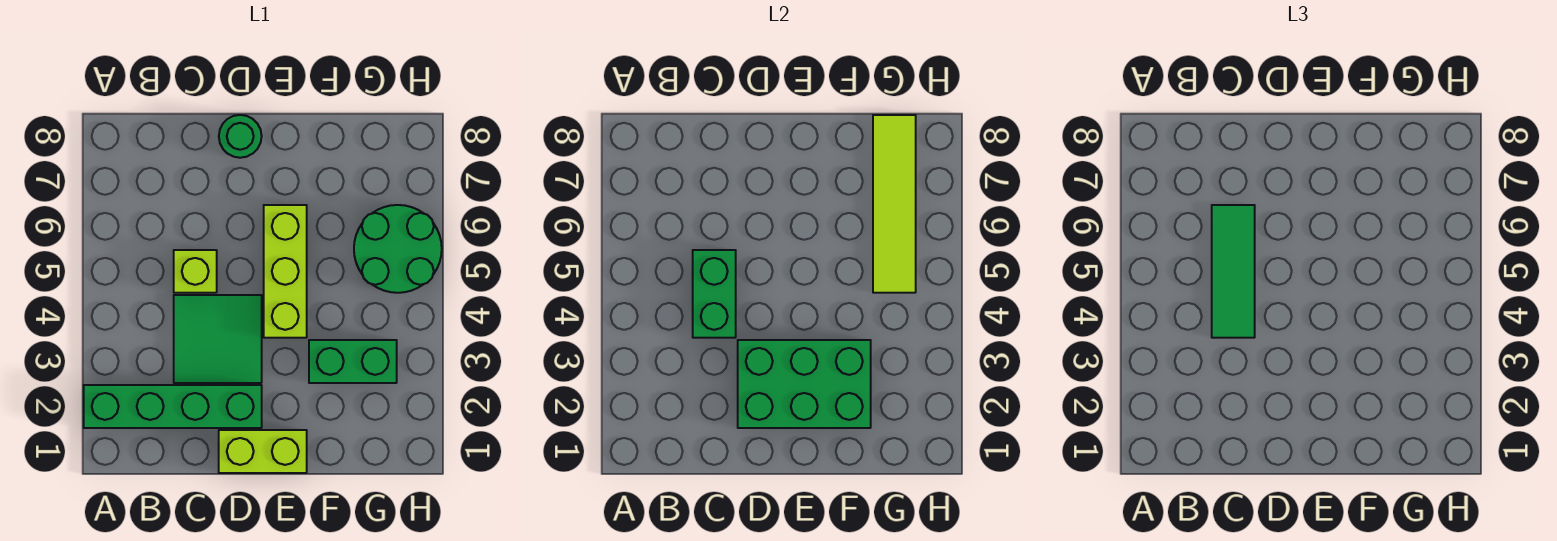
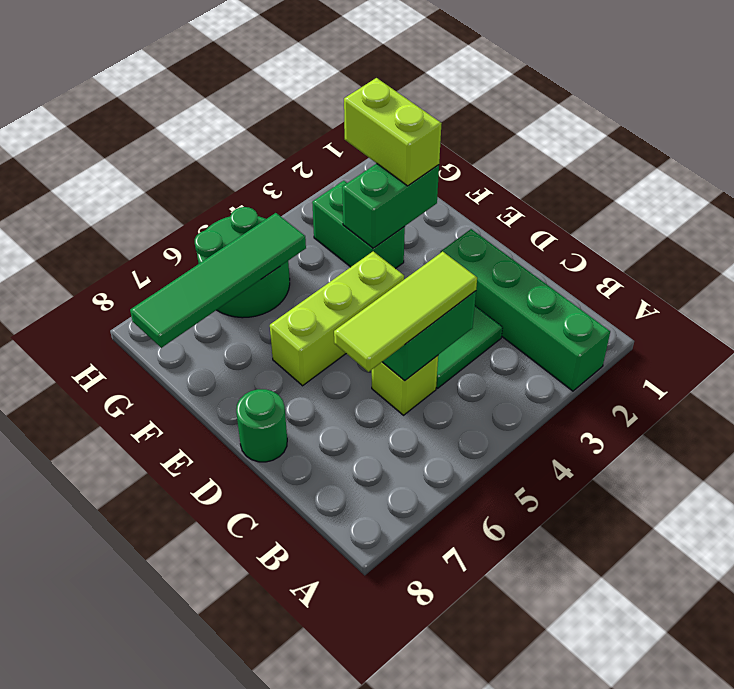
green 1x3 tile [1212,205,1255,338] -> lime 1x3 tile [334,252,477,372]
lime 1x2 brick [219,430,307,473] -> lime 1x2 brick moved to [344,78,442,186]
green 2x3 brick [738,340,871,428] -> green 1x2 brick [342,163,439,248]
lime 1x4 tile [873,115,916,293] -> green 1x4 tile [130,213,306,348]

